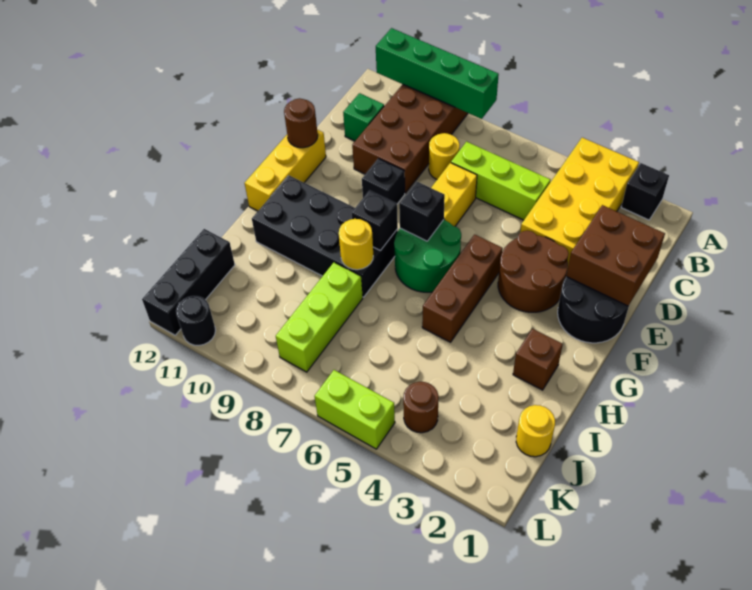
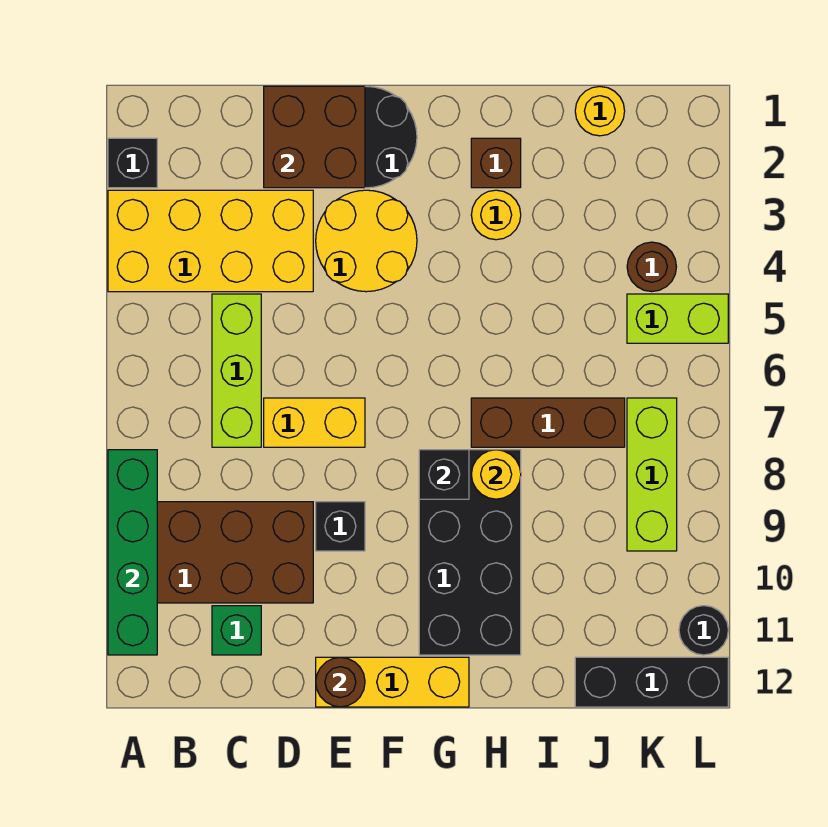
yellow 1x1 round brick [429,133,459,179] -> yellow 1x1 round brick moved to [471,190,521,240]
brown 2x2 round brick [498,230,569,312] -> yellow 2x2 round brick [316,190,417,292]
brown 1x3 brick [422,234,503,342] -> brown 1x3 brick moved to [471,398,625,447]
green 2x2 round brick [394,220,461,292] -> none
black 1x1 brick [399,181,445,241] -> none
lime 1x3 brick [276,263,363,372] -> lime 1x3 brick turned to [627,398,677,551]
lime 1x2 brick [315,370,395,449] -> lime 1x2 brick turned to [627,294,728,343]

